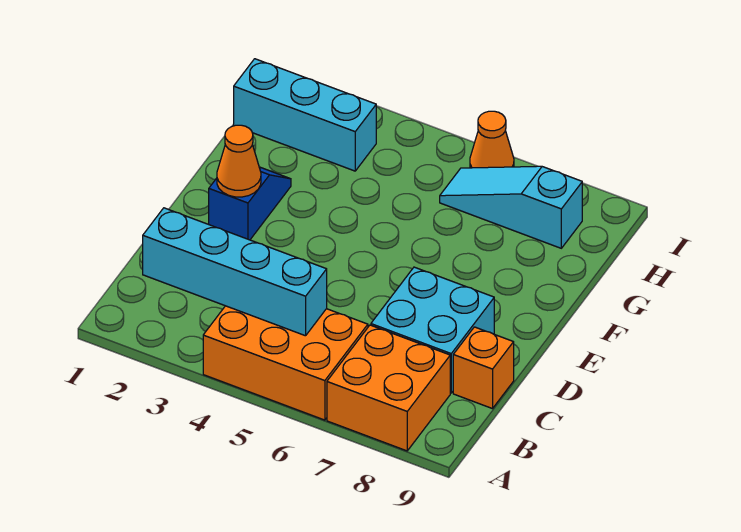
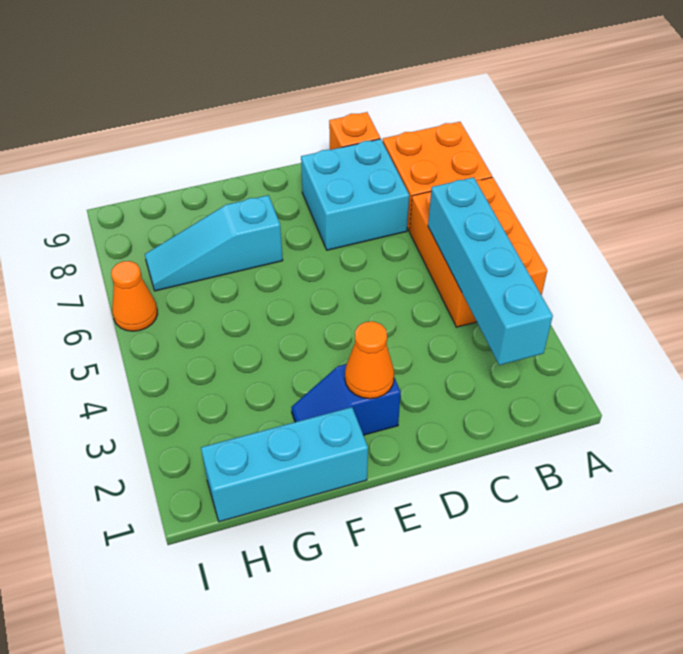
cyan 1x3 brick [234,59,376,171] -> cyan 1x3 brick turned to [201,407,368,522]
cyan 1x3 slope [440,166,582,248] -> cyan 1x3 slope turned to [145,195,283,291]

